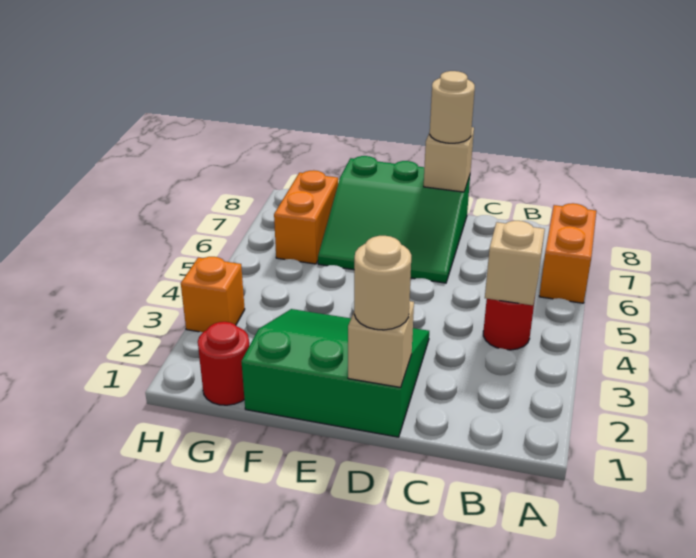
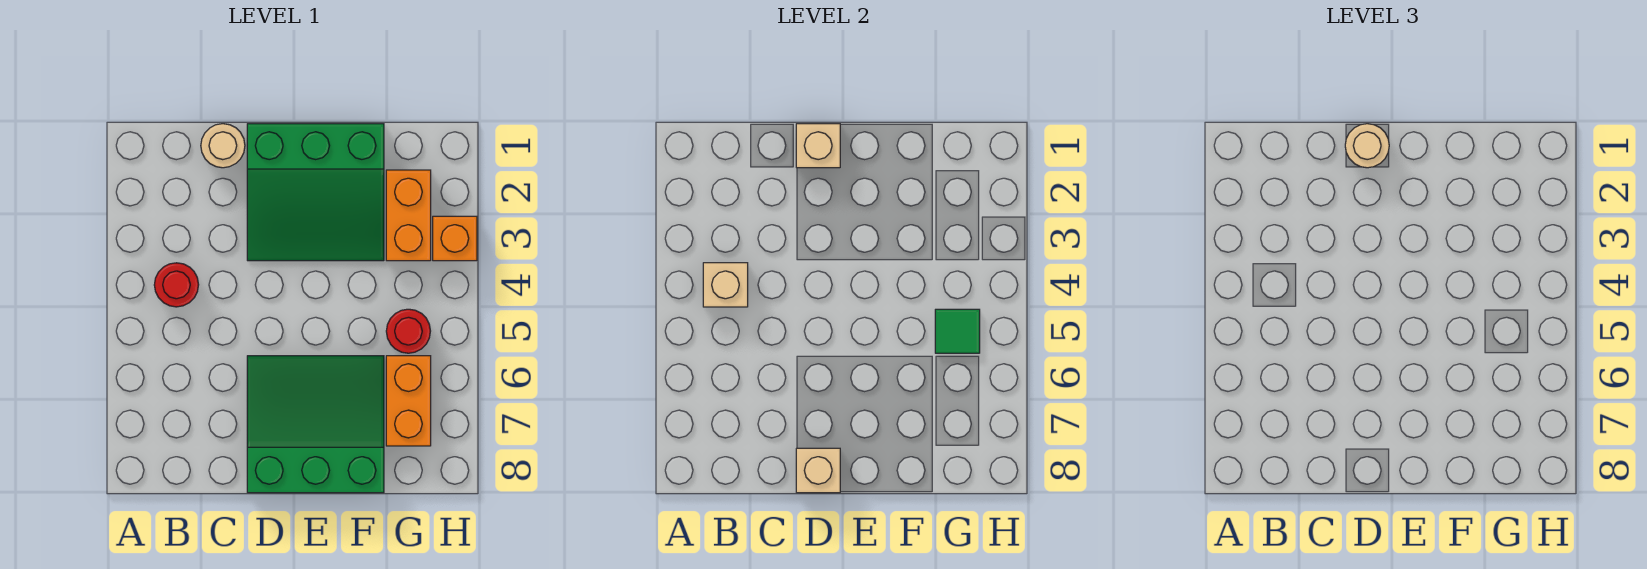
orange 1x2 brick [539,203,596,303] -> orange 1x2 brick moved to [386,170,431,261]
tan 1x1 round brick [430,71,475,143] -> tan 1x1 round brick moved to [201,124,245,168]
red 1x1 round brick [198,322,249,405] -> red 1x1 round brick moved to [386,309,430,353]
none -> green 1x1 tile [935,309,980,353]

